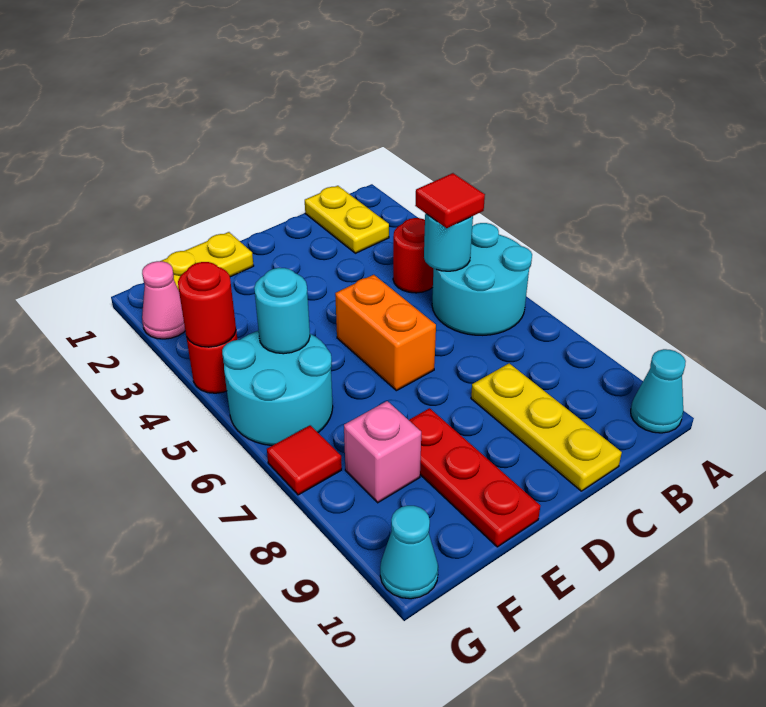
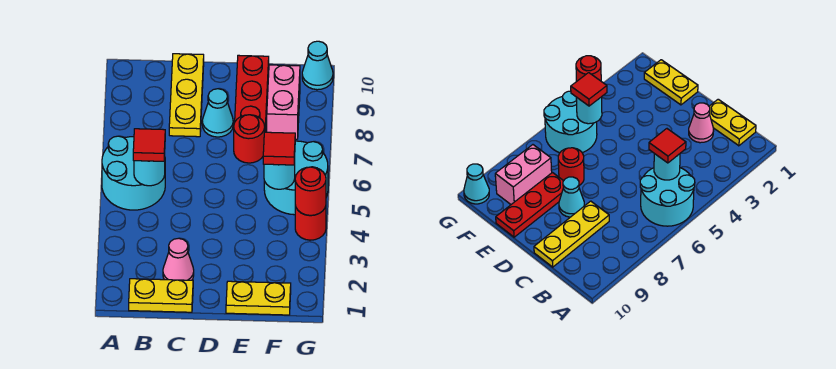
cyan 1x1 cone [631,349,686,433] -> cyan 1x1 cone moved to [202,89,233,137]
yellow 1x2 plate [305,186,389,253] -> yellow 1x2 plate turned to [129,279,193,312]
red 1x1 round brick [393,218,433,293] -> red 1x1 round brick moved to [234,115,265,163]
orange 1x2 brick [335,275,436,391] -> none
pink 1x1 brick [344,401,421,503] -> pink 1x2 brick [267,65,300,139]
pink 1x1 cone [142,261,185,339] -> pink 1x1 cone moved to [163,238,194,280]
red 1x1 tile [267,425,342,495] -> red 1x1 tile moved to [263,132,295,165]

